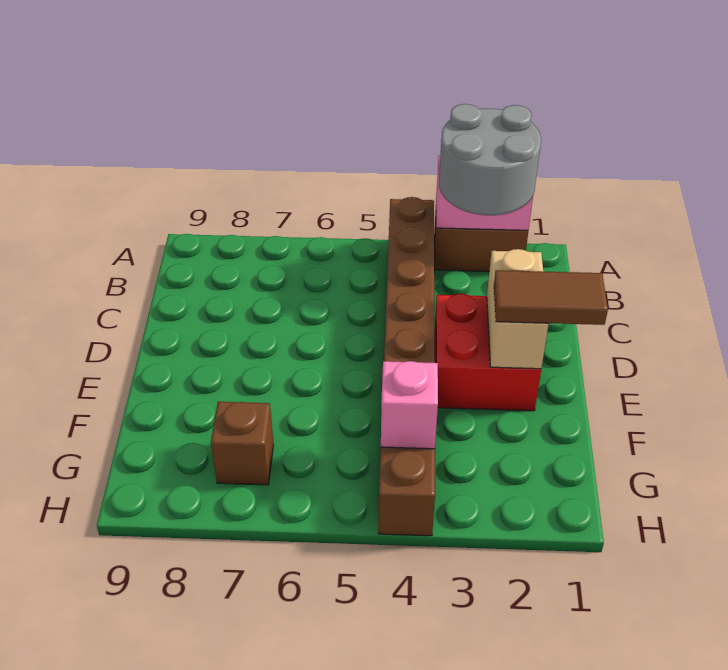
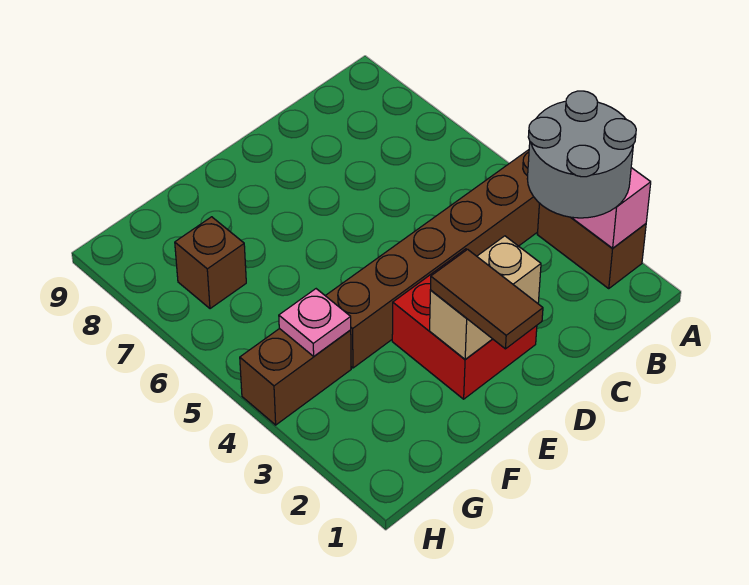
pink 1x1 brick [381,361,438,449] -> pink 1x1 plate [279,289,351,356]

